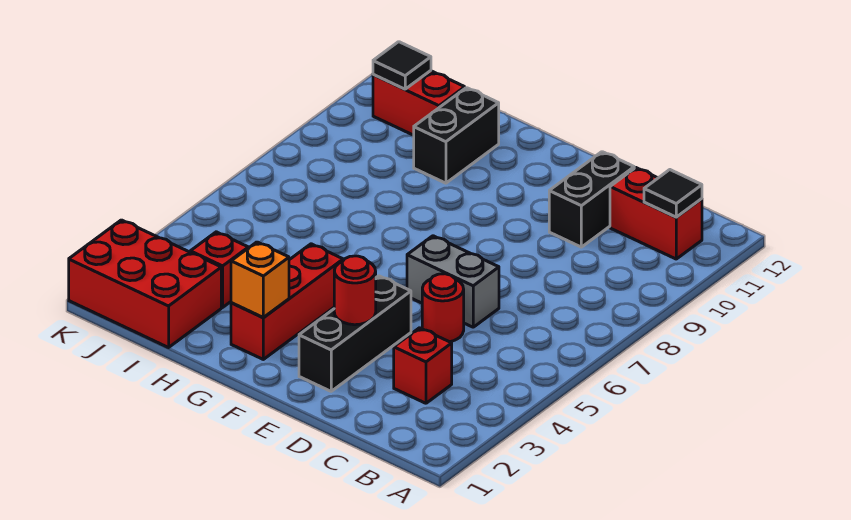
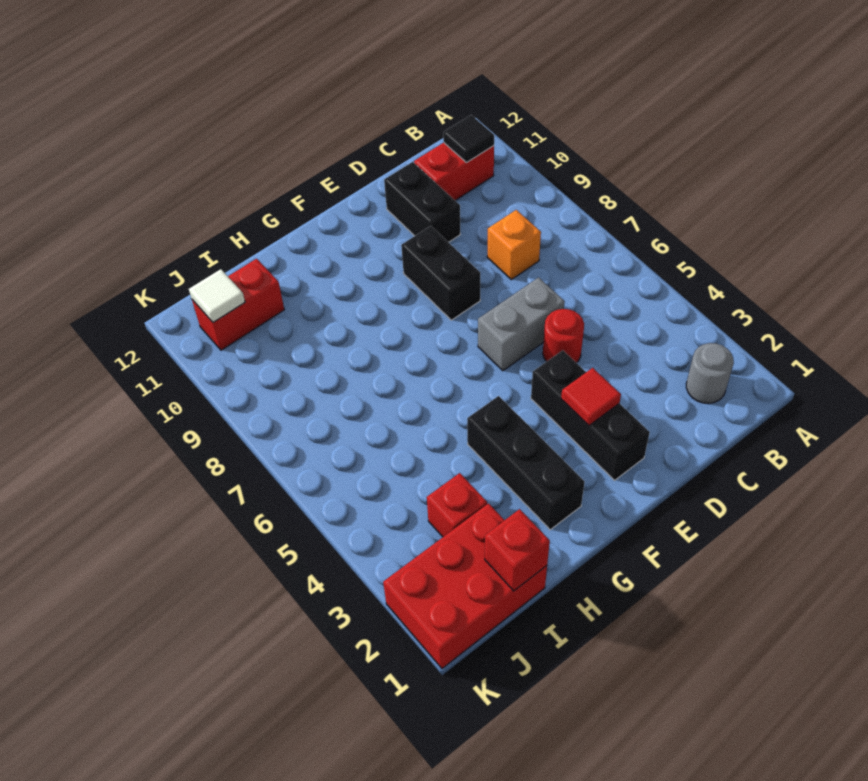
none -> grey 1x1 round brick [686,343,734,403]
red 1x1 brick [394,328,452,403] -> red 1x1 brick moved to [485,509,550,591]
red 1x1 round brick [334,256,376,325] -> red 1x1 tile [561,368,621,426]
red 1x3 brick [231,244,343,359] -> black 1x3 brick [467,396,585,530]
orange 1x1 brick [231,242,289,318] -> orange 1x1 brick moved to [487,210,541,280]
black 1x2 brick [414,88,499,183] -> black 1x2 brick moved to [401,226,480,320]
black 1x1 tile [373,42,431,89] -> white 1x1 tile [189,269,245,322]

